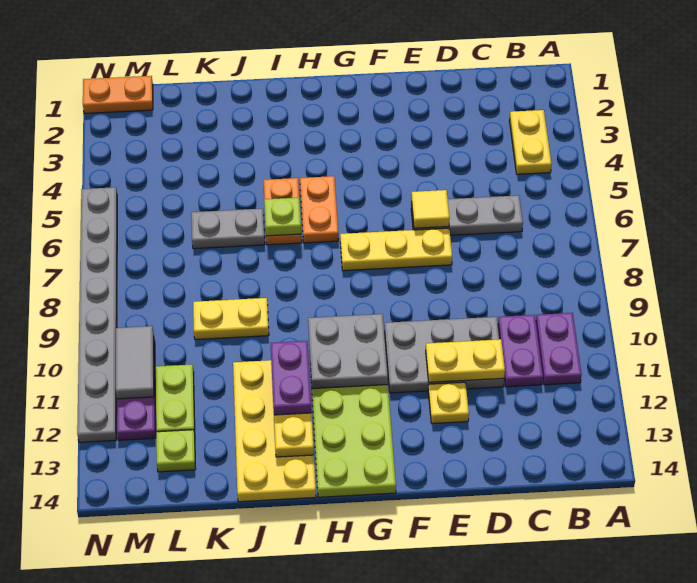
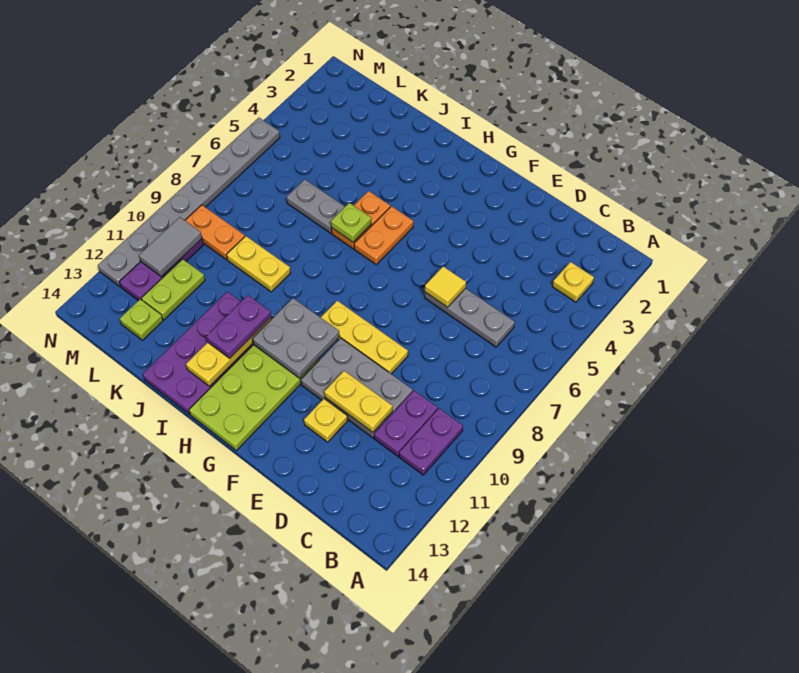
yellow 1x2 plate [509,110,551,174] -> yellow 1x1 plate [552,262,594,302]
yellow 1x3 plate [340,228,452,271] -> yellow 1x3 plate moved to [321,301,408,374]
yellow 2x4 plate [233,360,316,502] -> purple 2x4 plate [143,292,253,414]
orange 1x2 plate [83,76,153,114] -> orange 1x2 plate moved to [185,205,245,260]

